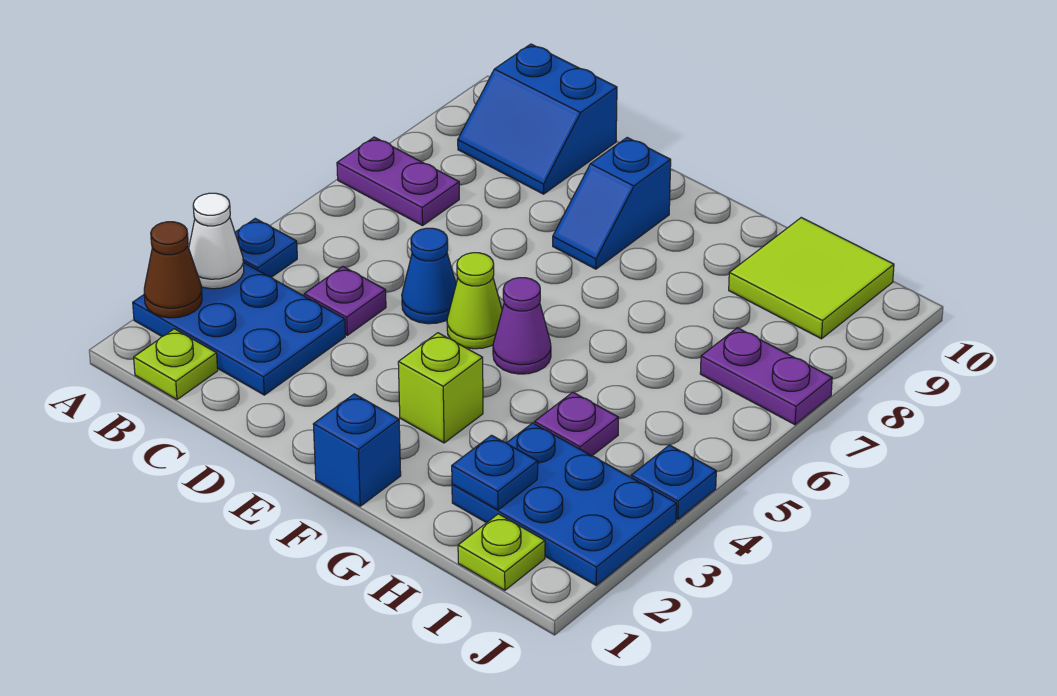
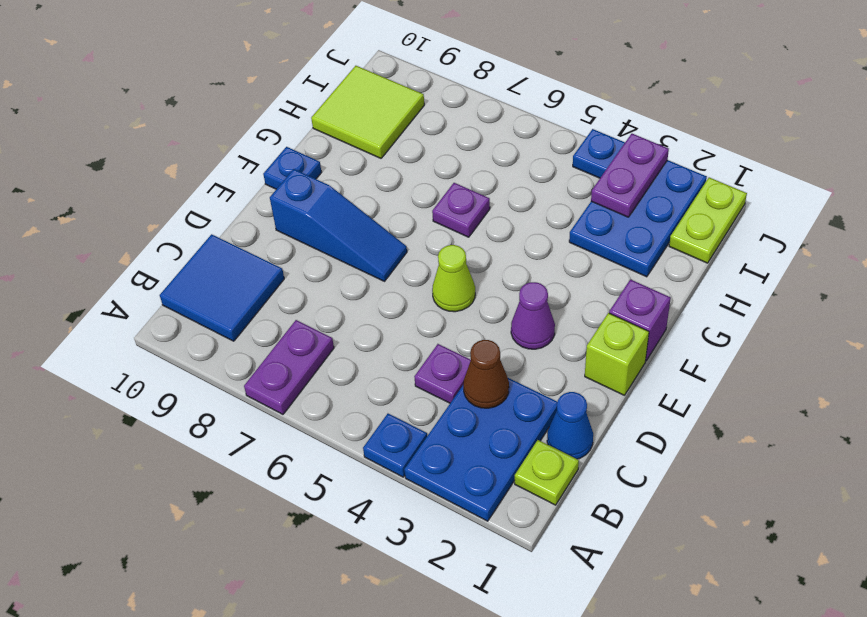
brown 1x1 cone [144,222,202,318] -> brown 1x1 cone moved to [463,340,509,408]
white 1x1 cone [189,193,244,289] -> none
blue 2x2 slope [458,44,617,194] -> blue 2x2 tile [160,234,284,341]
blue 1x1 cone [402,228,456,324] -> blue 1x1 cone moved to [547,392,593,459]
blue 1x2 slope [553,138,671,269] -> blue 1x3 slope [270,169,407,281]
blue 1x1 brick [313,394,401,506] -> purple 1x1 brick [609,280,671,361]
lime 1x1 brick [398,333,483,443] -> lime 1x1 brick moved to [585,313,649,395]
purple 1x1 cone [493,278,551,374] -> purple 1x1 cone moved to [511,282,555,349]
blue 1x1 plate [452,435,538,510] -> blue 1x1 plate moved to [263,147,322,189]
purple 1x1 plate [535,392,618,456] -> purple 1x1 plate moved to [432,183,490,237]
lime 1x1 plate [458,514,545,590] -> lime 1x2 plate [669,177,747,263]
purple 1x2 plate [700,328,832,425] -> purple 1x2 plate moved to [591,134,669,217]

